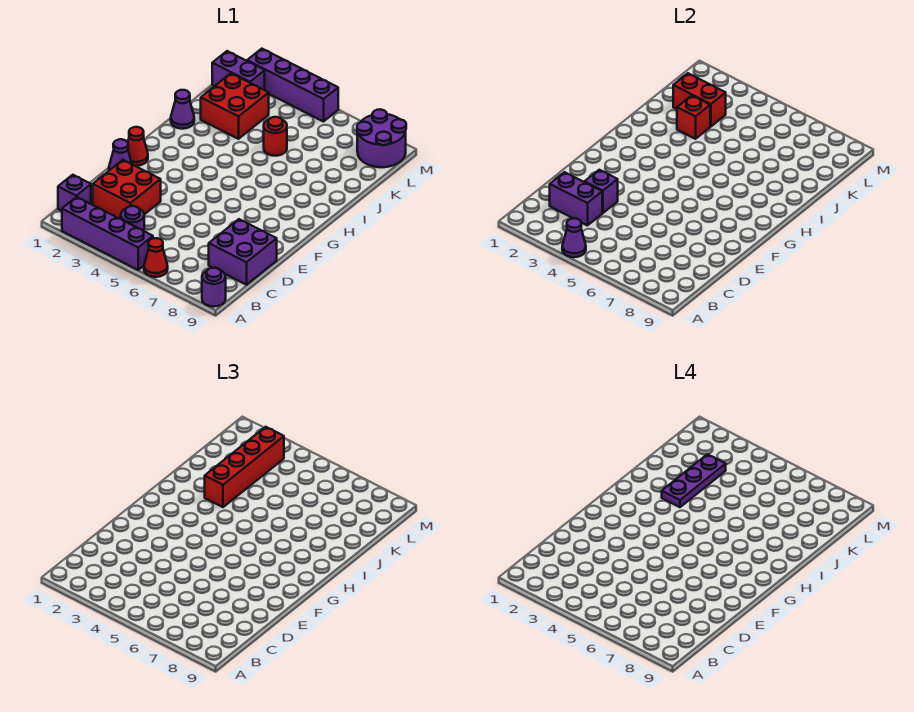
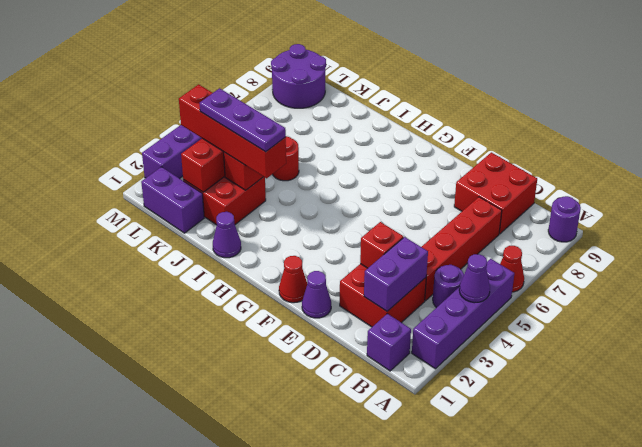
none -> red 1x4 brick [422,197,502,301]
purple 2x2 brick [209,219,277,285] -> red 2x2 brick [454,152,537,234]
purple 1x1 brick [585,170,618,213] -> red 1x1 brick [360,222,403,268]
purple 1x2 brick [212,51,265,90] -> purple 1x2 brick turned to [141,167,204,233]

